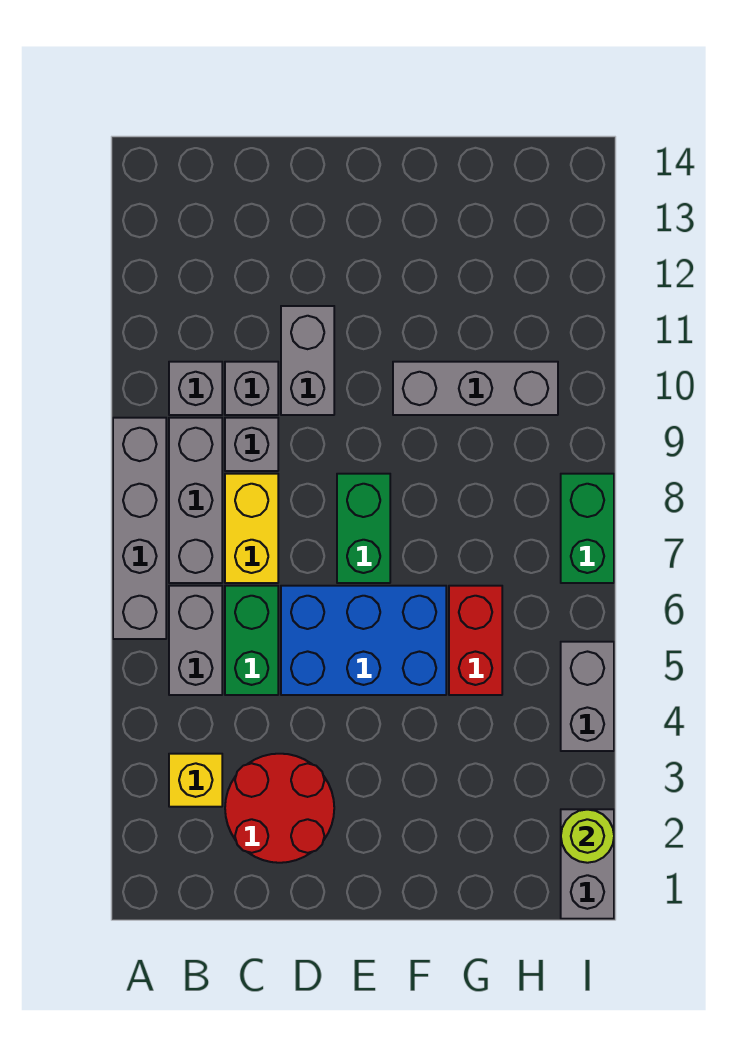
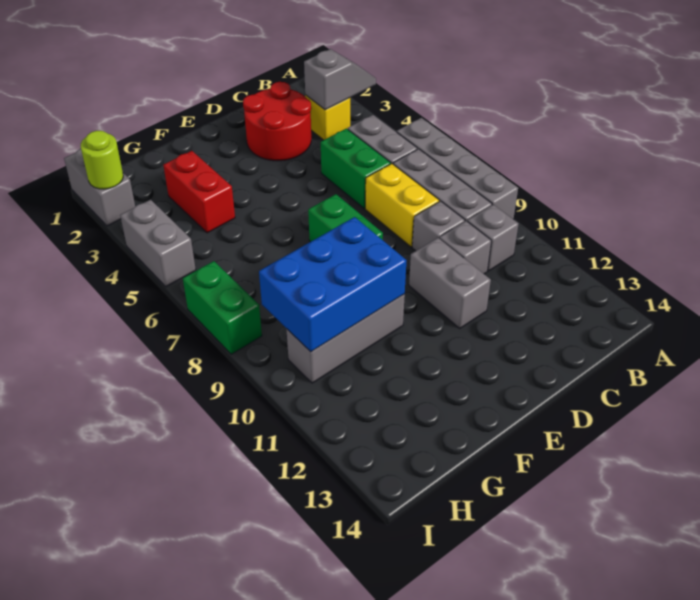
none -> grey 1x2 slope [304,49,376,110]
blue 2x3 brick [281,586,446,695] -> blue 2x3 brick moved to [259,217,407,352]
red 1x2 brick [449,586,502,695] -> red 1x2 brick moved to [163,151,235,233]

